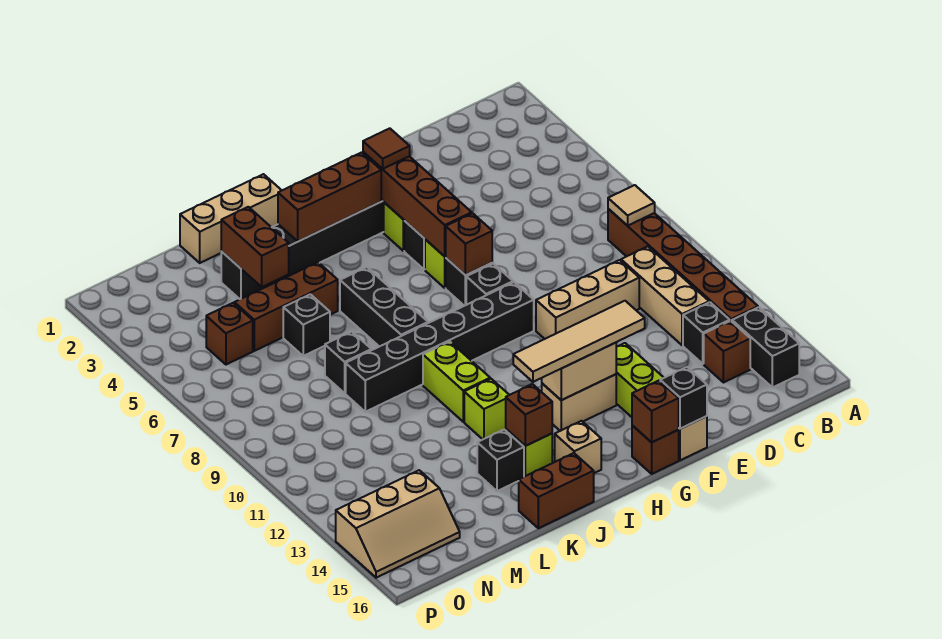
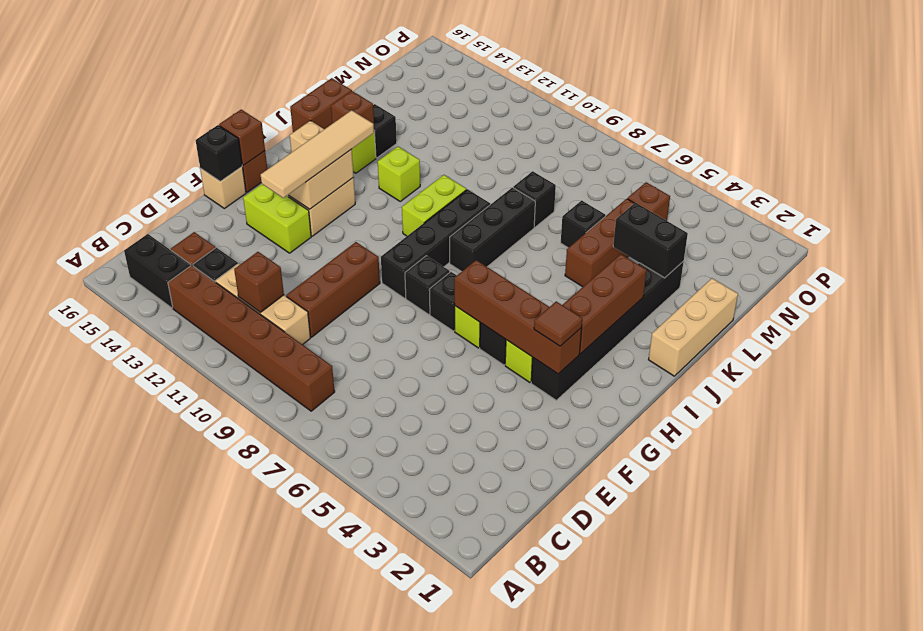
tan 1x1 tile [608,185,655,226] -> none
tan 1x3 brick [536,260,639,339] -> brown 1x3 brick [286,242,380,337]
brown 1x1 brick [445,213,492,275] -> brown 1x1 brick moved to [234,252,284,313]
black 1x6 brick [346,282,534,412] -> black 1x4 brick [381,189,490,298]
black 1x3 brick [340,267,428,347] -> black 1x3 brick turned to [450,188,535,272]
lime 1x2 brick [423,342,490,422] -> lime 1x2 brick turned to [402,175,466,236]
brown 1x2 brick [221,207,289,287] -> black 1x2 brick [613,202,688,278]
tan 2x3 slope [336,470,460,578] -> none

